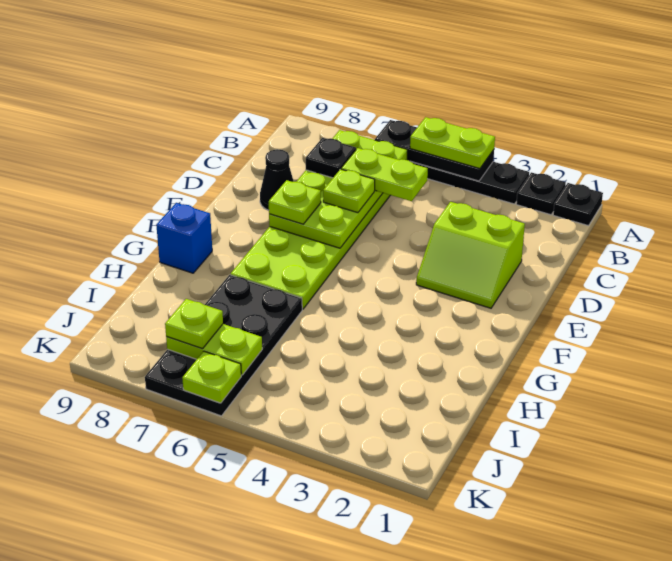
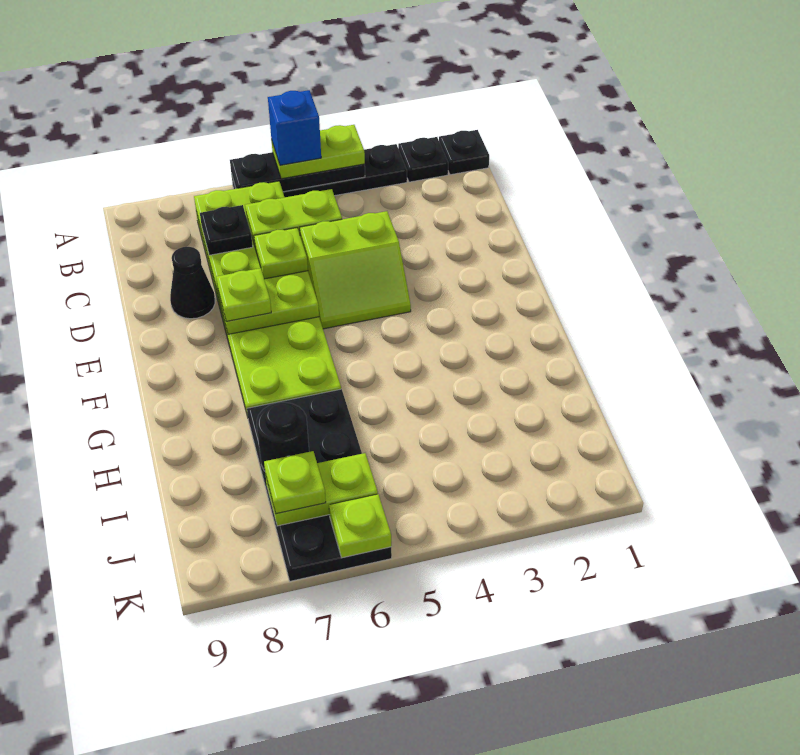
lime 2x2 slope [416,202,525,308] -> lime 2x2 slope moved to [300,211,411,329]
blue 1x1 brick [156,203,212,273] -> blue 1x1 brick moved to [268,90,321,165]
none -> black 1x1 round brick [257,402,309,471]

